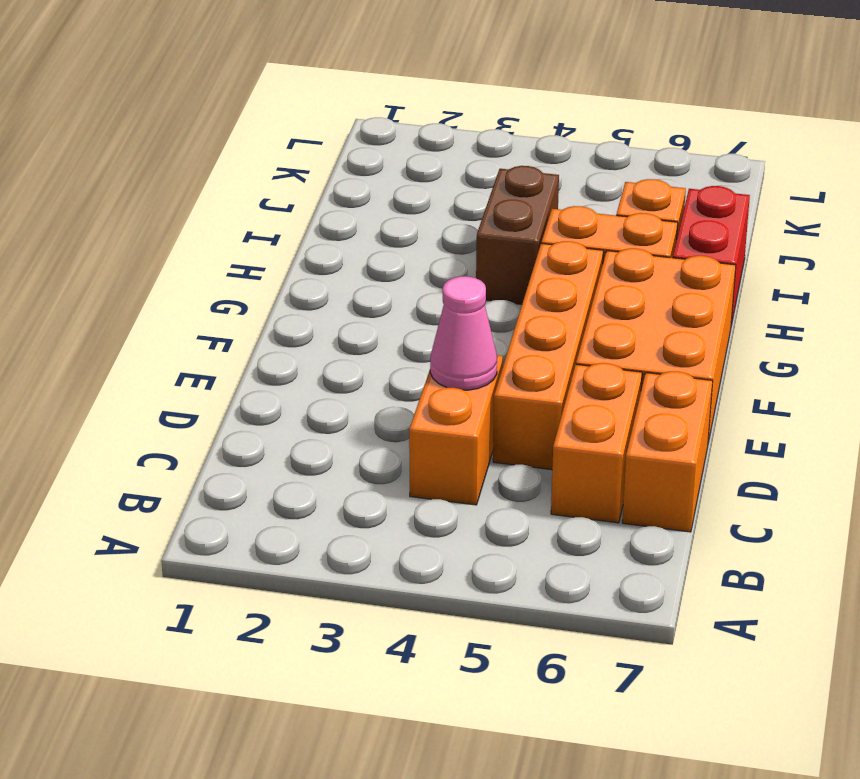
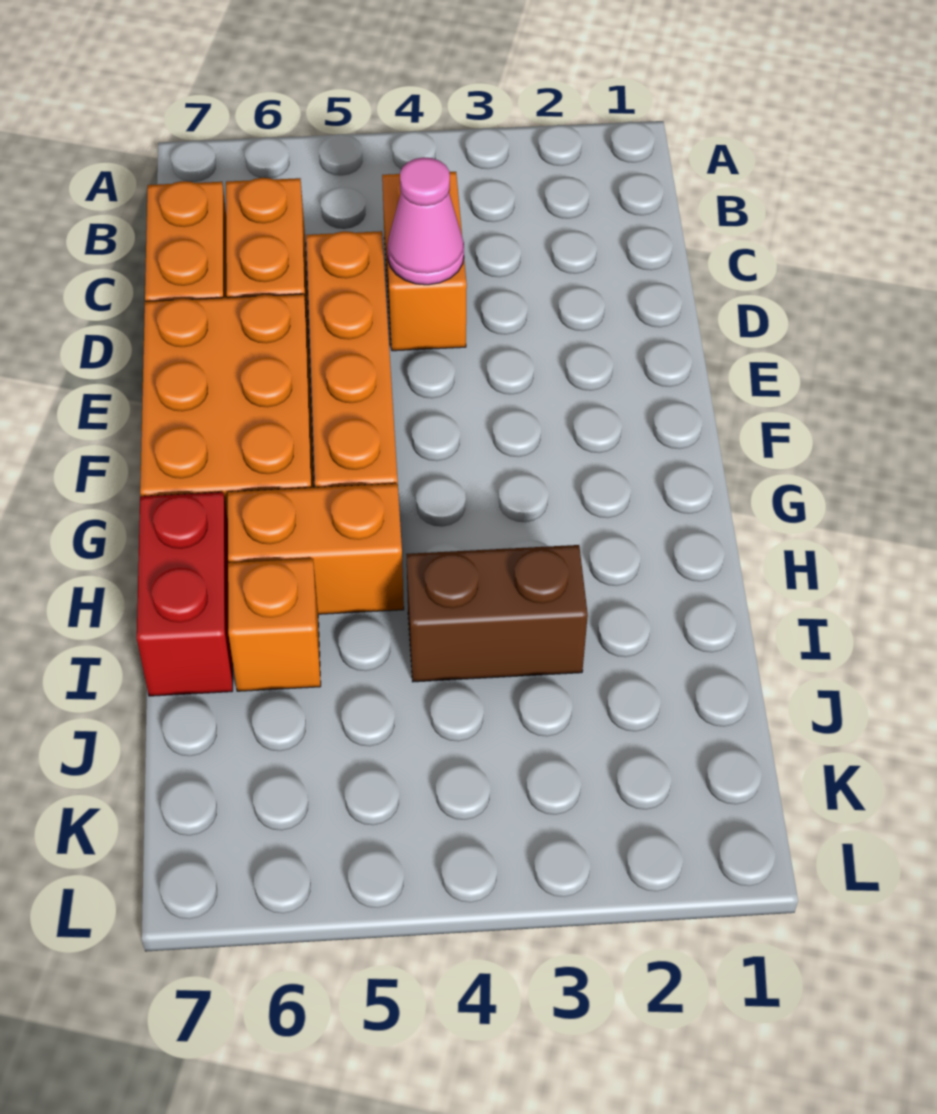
brown 1x2 brick [476,166,559,304] -> brown 1x2 brick turned to [406,545,588,682]

